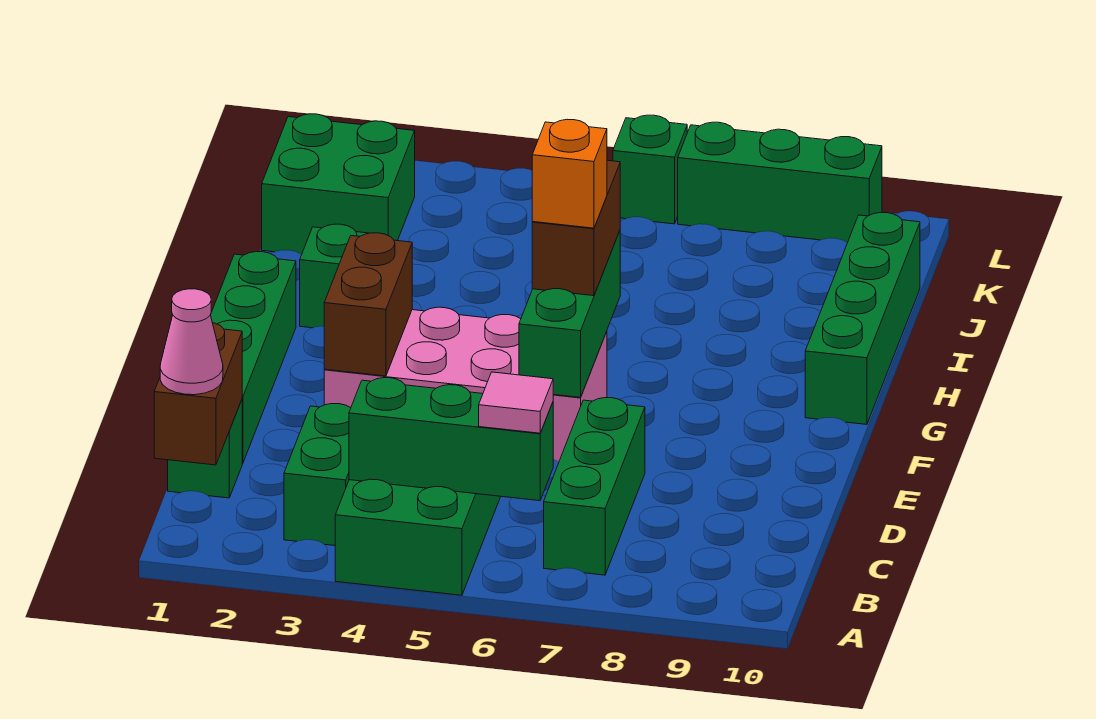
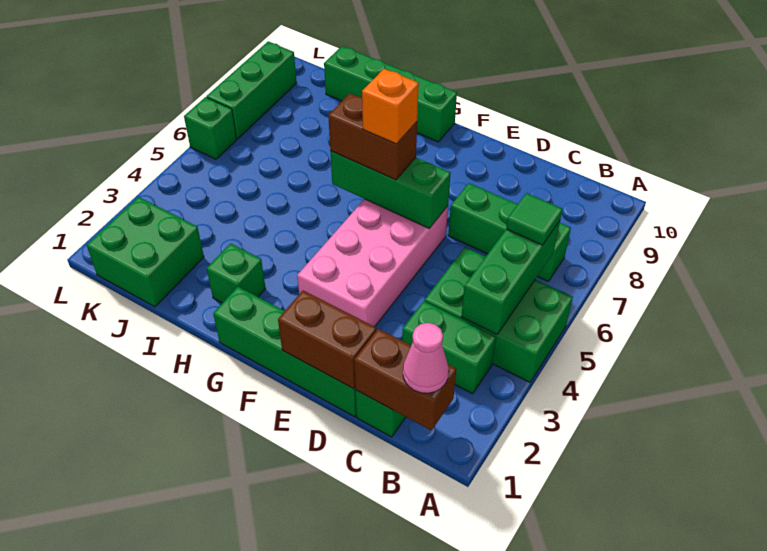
pink 1x1 tile [479,372,553,433] -> green 1x1 tile [506,193,562,245]
brown 1x2 brick [324,233,412,376] -> brown 1x2 brick moved to [278,290,376,389]

